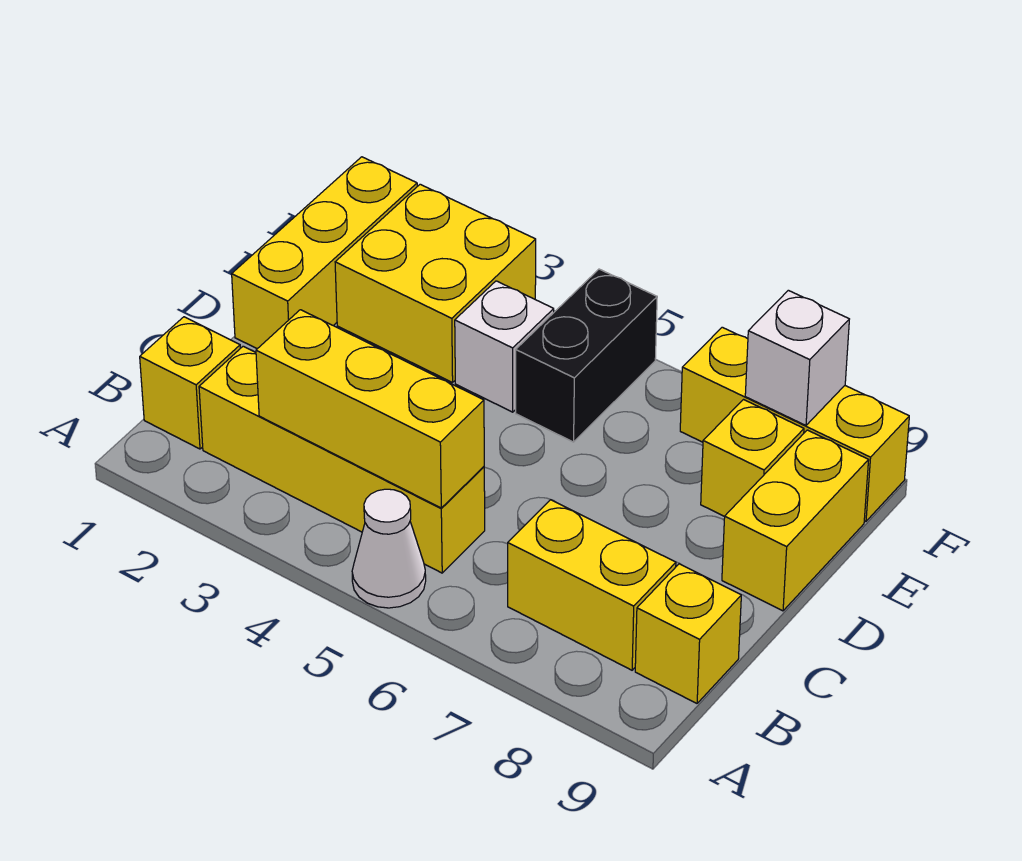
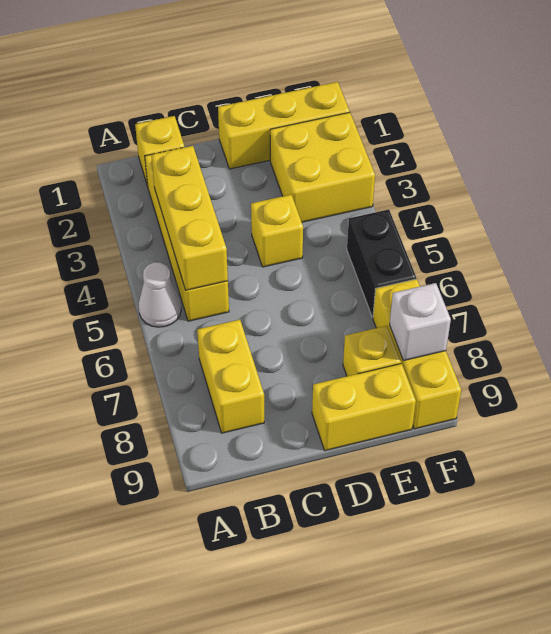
yellow 1x1 brick [635,564,741,703] -> yellow 1x1 brick moved to [251,195,303,267]
white 1x1 brick [455,281,554,412] -> none
black 1x2 brick [516,269,657,442] -> black 1x2 brick turned to [347,210,416,317]

